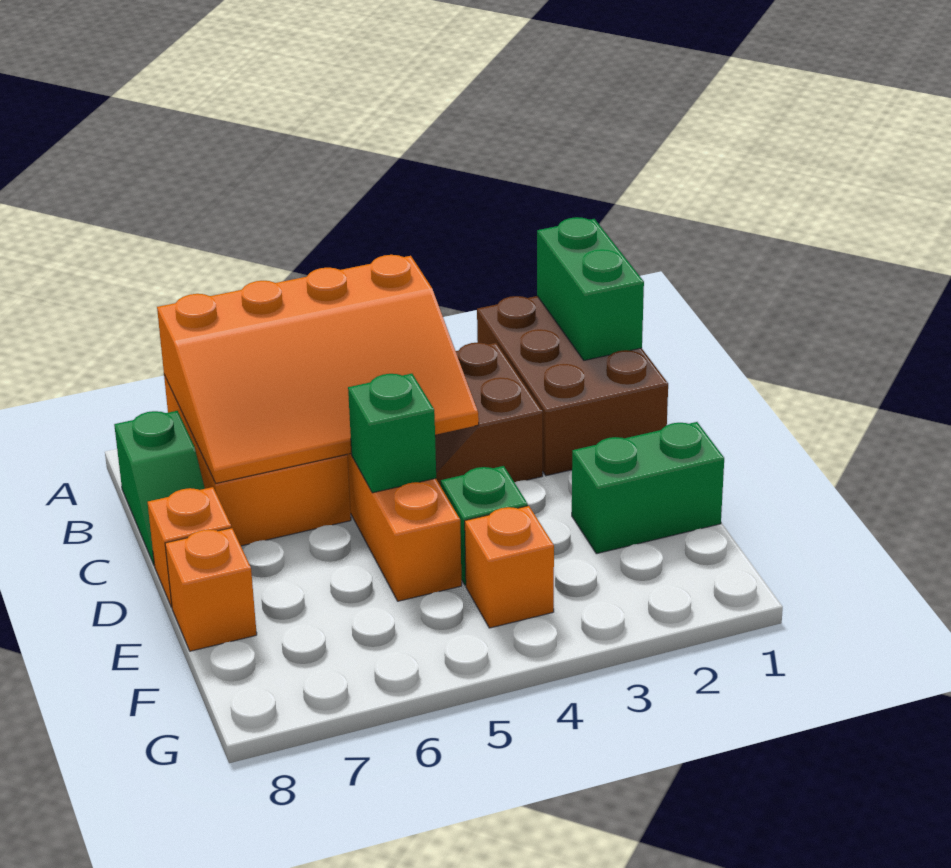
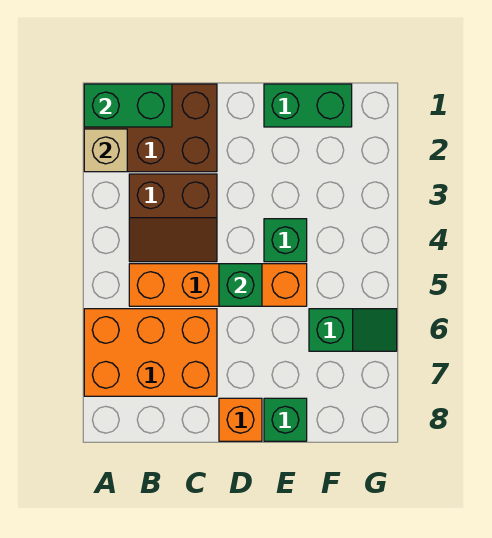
none -> tan 1x1 brick [84,129,127,172]
orange 3x4 slope [157,255,479,483] -> none
green 1x2 slope [114,411,205,566] -> green 1x2 slope moved to [309,309,397,351]
green 1x2 brick [572,422,724,554] -> green 1x2 brick turned to [264,84,352,127]
orange 1x1 brick [165,528,257,651] -> green 1x1 brick [264,398,307,441]
orange 1x1 brick [465,506,554,628] -> none

